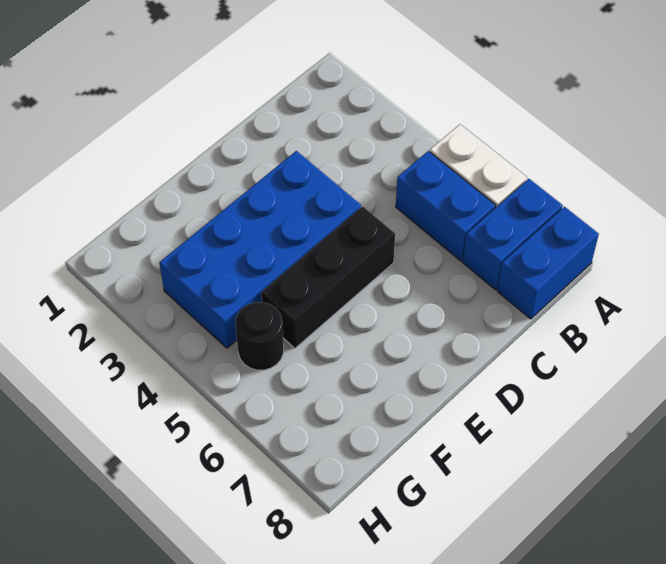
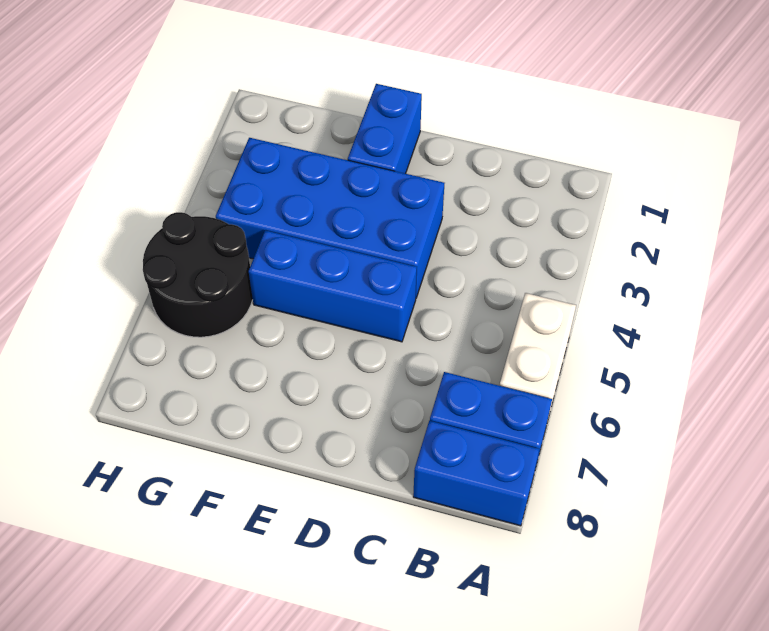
blue 1x2 brick [396,151,495,261] -> blue 1x2 brick moved to [348,84,422,174]
black 1x3 brick [261,206,395,348] -> blue 1x3 brick [249,230,417,342]
black 1x1 round brick [236,302,284,370] -> black 2x2 round brick [143,212,253,337]

